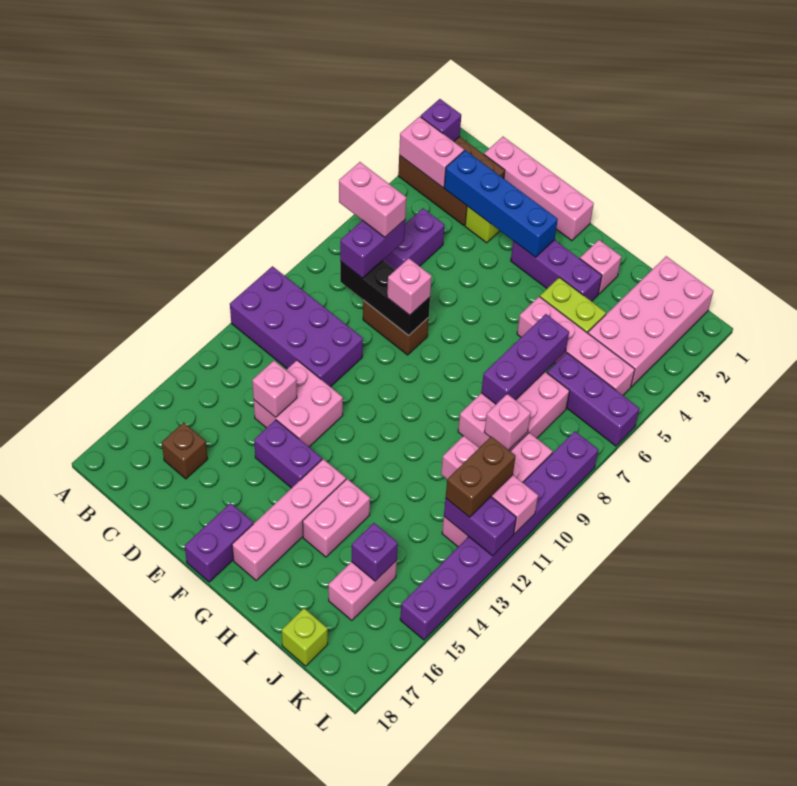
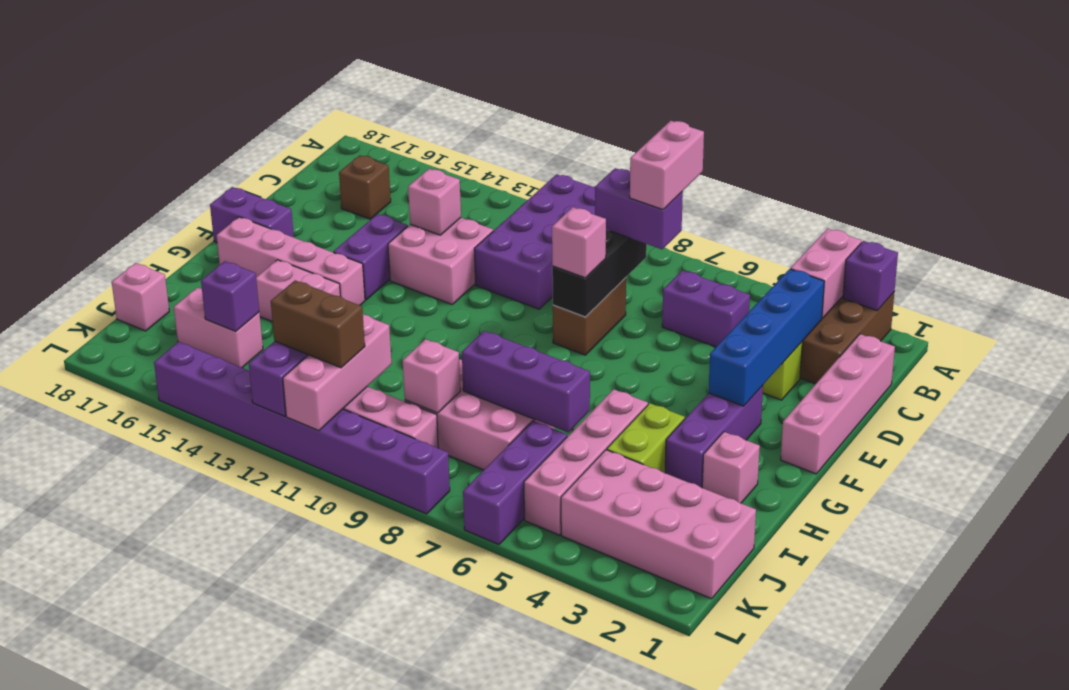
lime 1x1 brick [281,608,328,666] -> pink 1x1 brick [112,263,169,331]

